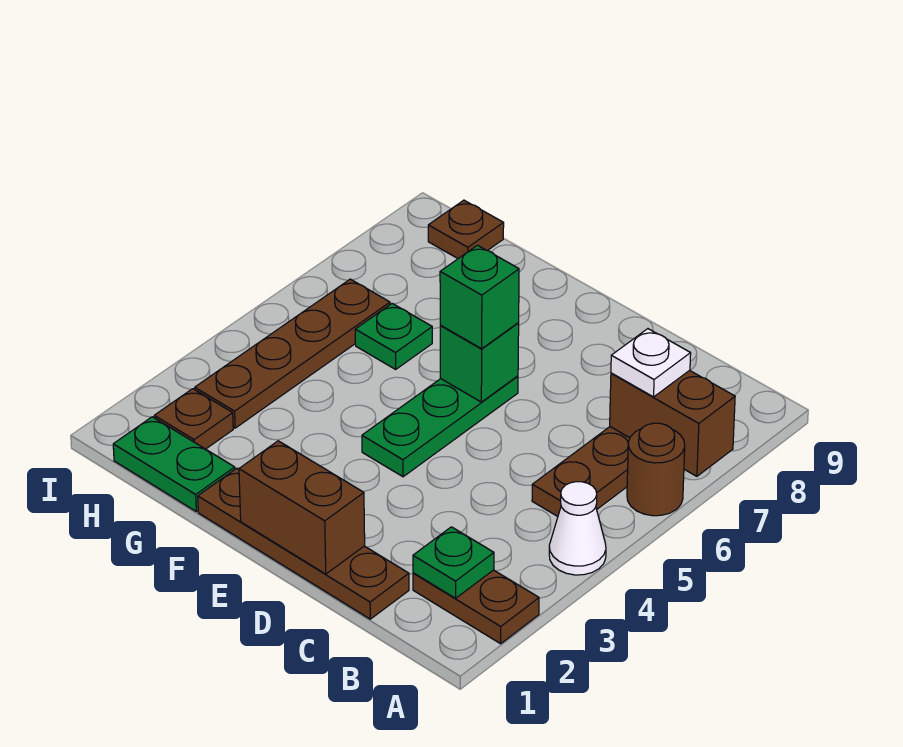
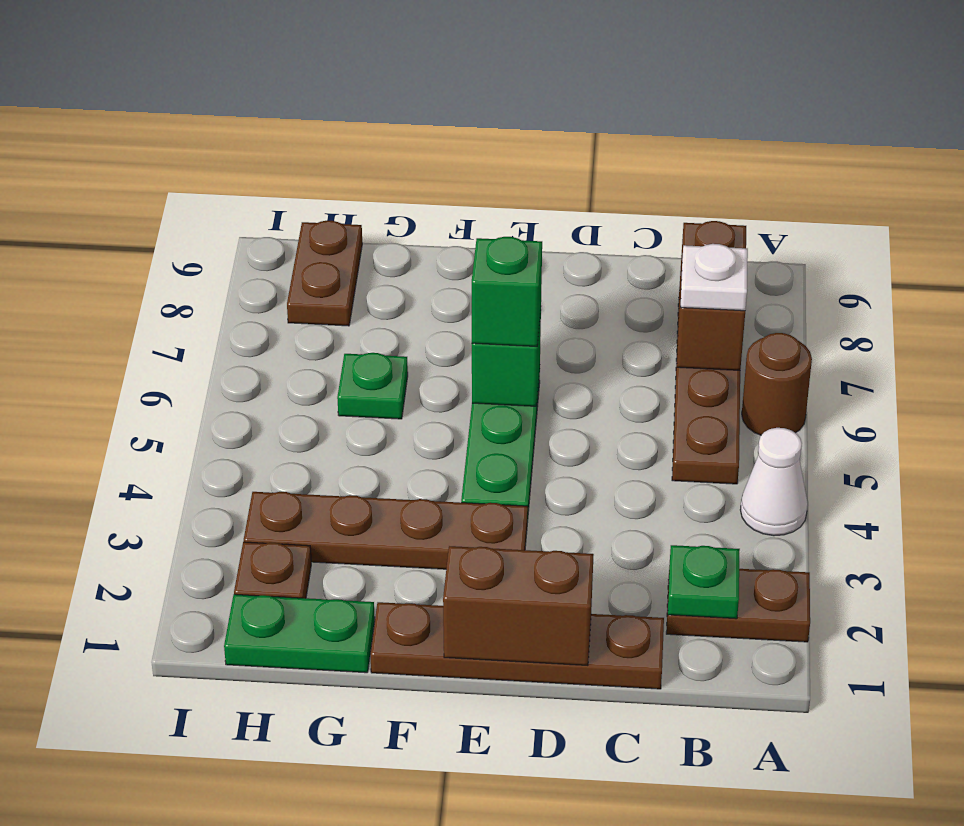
brown 1x2 brick [610,370,735,476] -> brown 1x2 brick turned to [677,221,746,370]
brown 1x4 plate [195,279,390,428] -> brown 1x4 plate turned to [244,492,528,569]
brown 1x1 plate [428,200,504,258] -> brown 1x2 plate [287,221,362,326]

